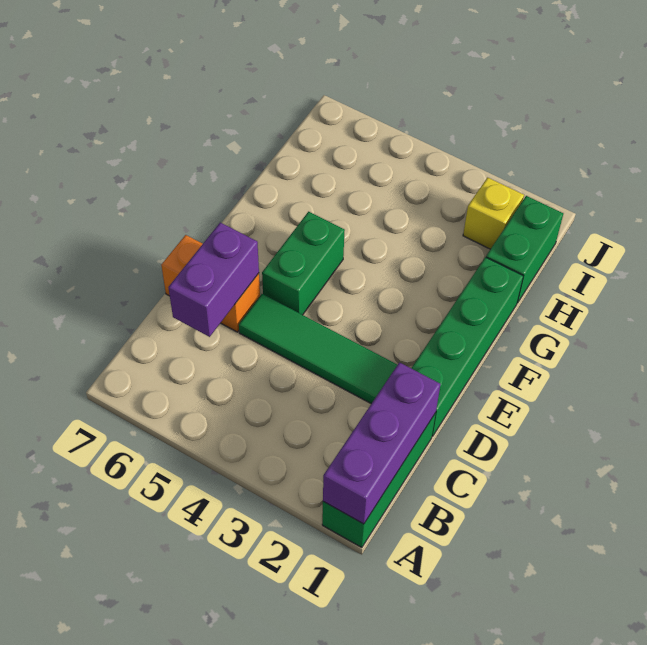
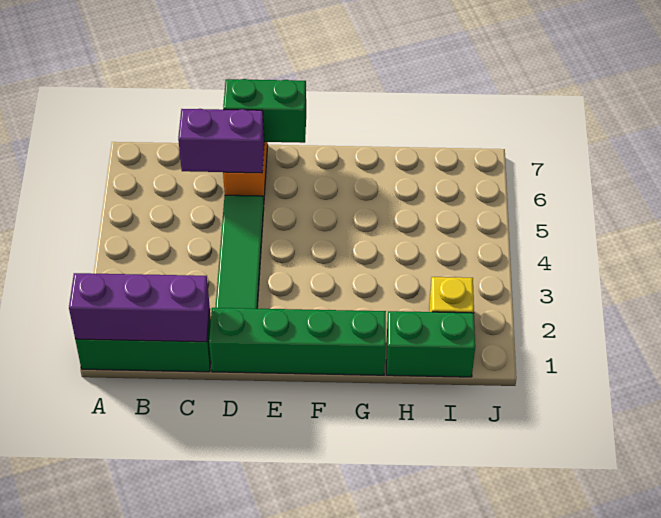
green 1x2 brick [262,212,345,315] -> green 1x2 brick moved to [223,79,306,143]

